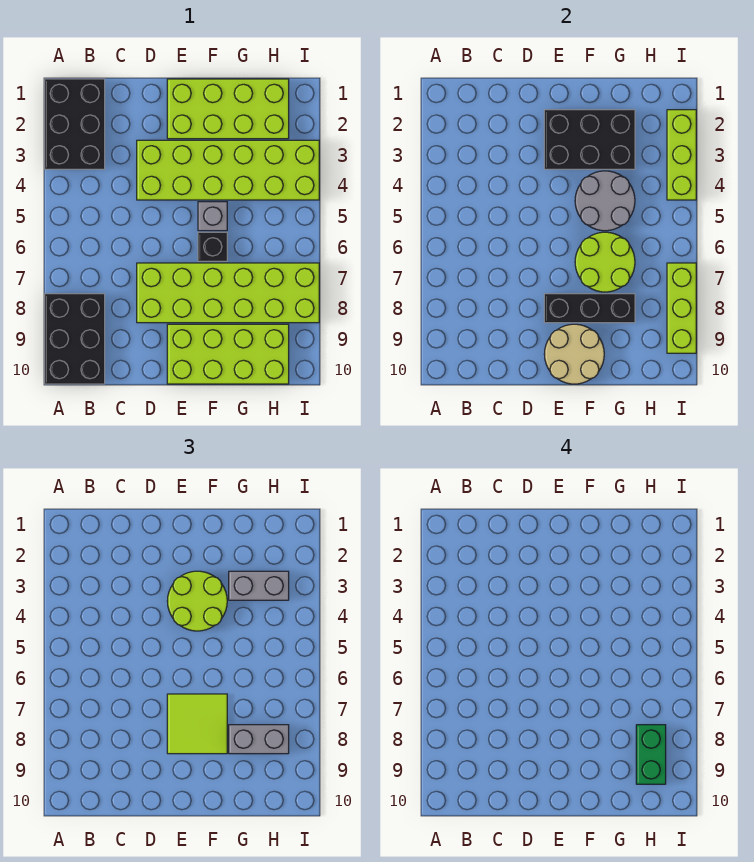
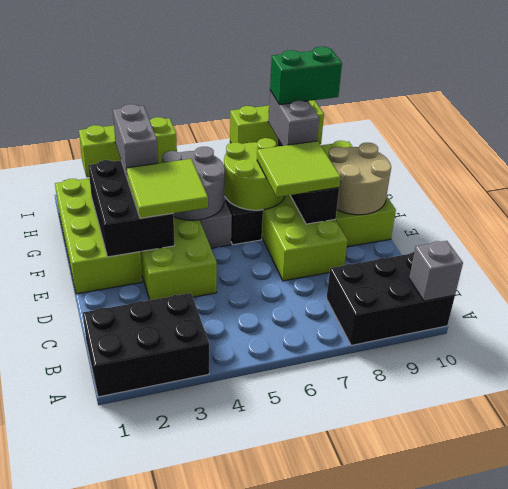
none -> grey 1x1 brick [409,241,463,301]
lime 2x2 round brick [167,571,227,631] -> lime 2x2 tile [126,159,208,218]

